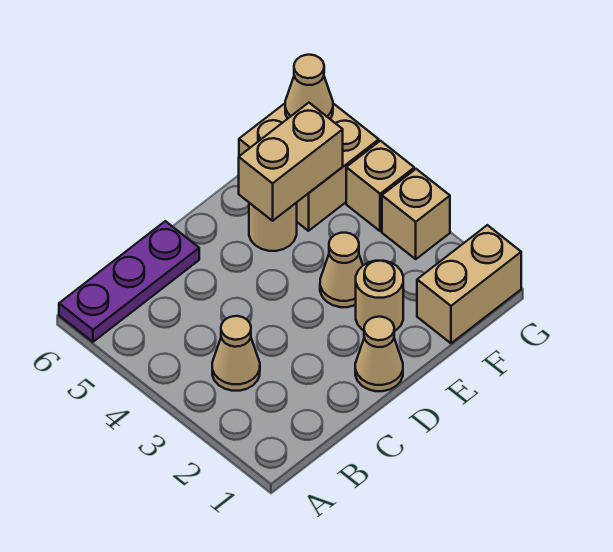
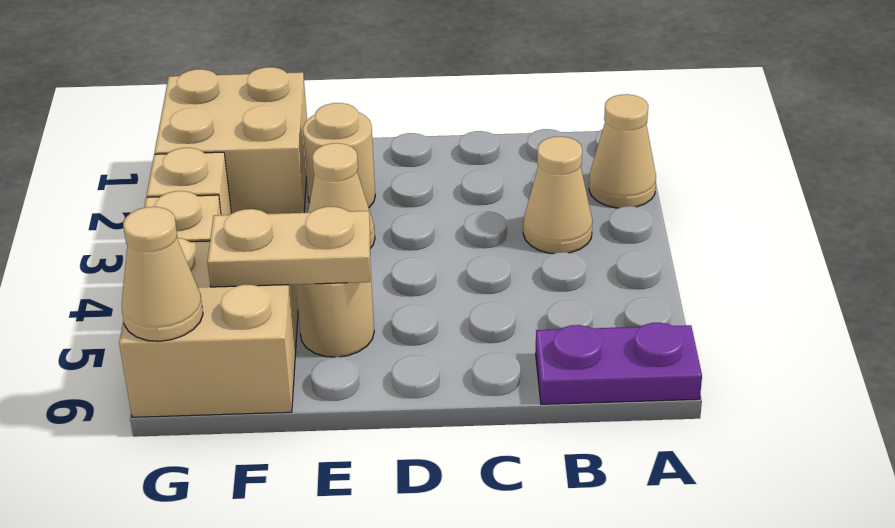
purple 1x3 plate [59,221,199,342] -> purple 1x2 plate [536,323,702,404]
tan 1x1 cone [355,317,403,391] -> tan 1x1 cone moved to [589,94,656,208]
tan 1x2 brick [239,103,343,221] -> tan 1x2 plate [207,207,370,287]
tan 1x2 brick [417,225,521,343] -> tan 2x2 brick [155,67,307,214]

